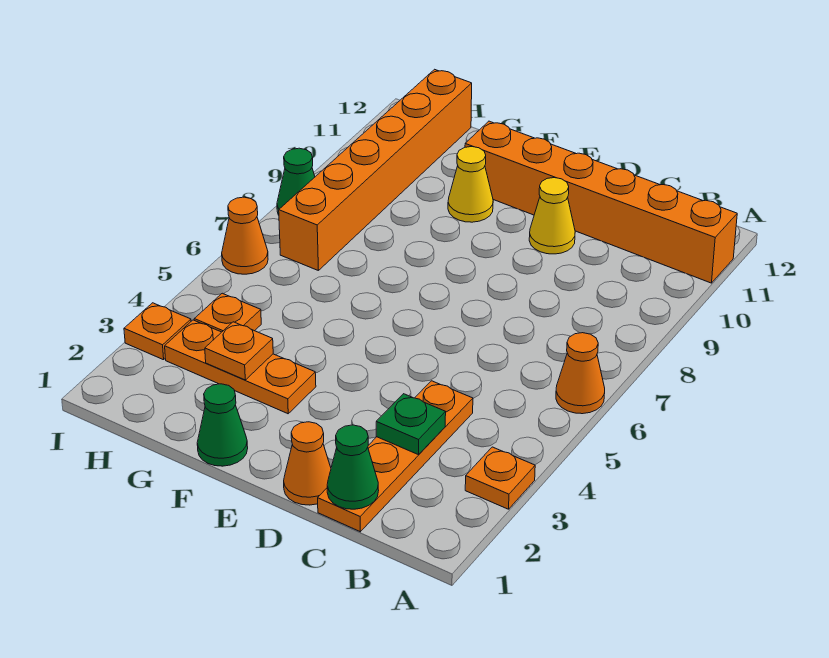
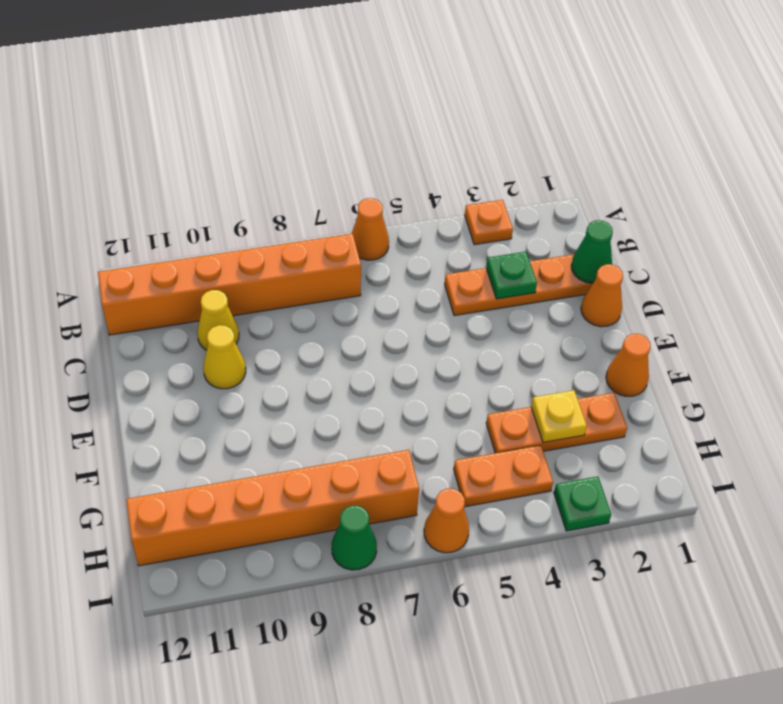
orange 1x6 brick [465,121,737,283] -> orange 1x6 brick turned to [98,234,361,335]
green 1x1 cone [197,384,248,466] -> orange 1x1 cone [606,334,650,396]
orange 1x3 plate [165,320,316,414] -> orange 1x3 plate turned to [486,393,627,453]
yellow 1x1 cone [448,147,493,222] -> yellow 1x1 cone moved to [197,290,239,350]
orange 1x1 plate [205,322,273,380] -> yellow 1x1 plate [531,390,587,443]
orange 1x1 plate [194,293,261,332] -> orange 1x2 plate [454,445,553,507]
orange 1x1 plate [124,303,191,360] -> green 1x1 plate [554,476,611,531]

